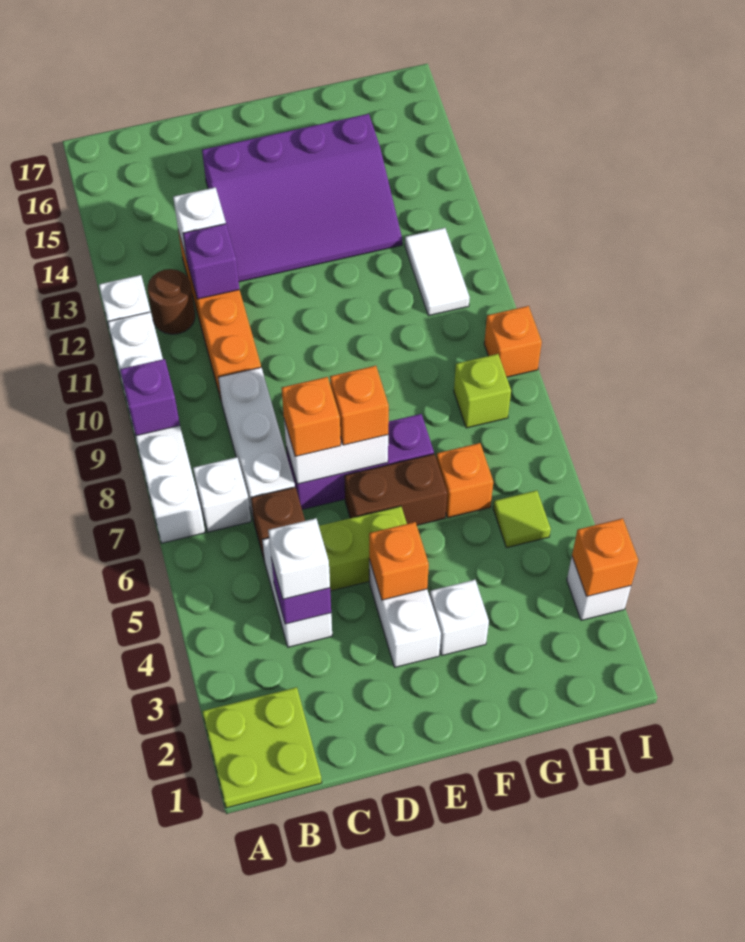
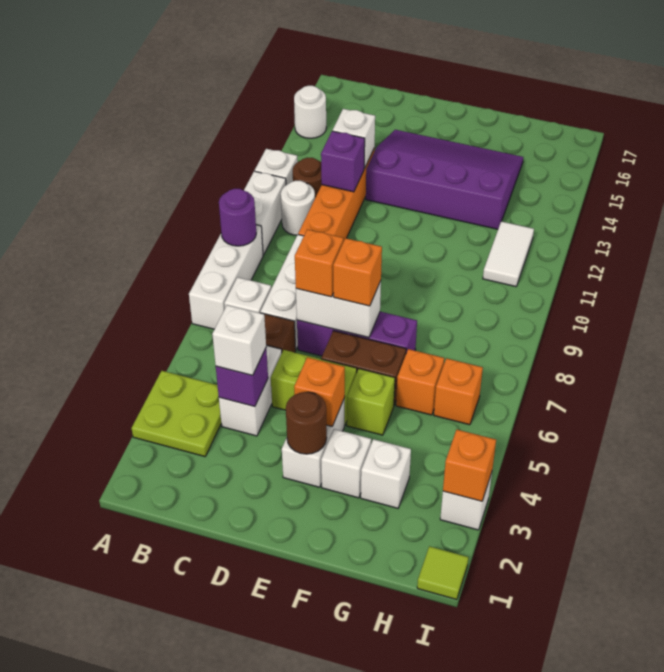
lime 2x2 plate [202,687,322,808] -> lime 2x2 plate moved to [132,371,221,457]
purple 1x1 brick [120,359,180,436] -> purple 1x1 round brick [219,189,256,246]
none -> white 1x1 round brick [294,86,326,138]
none -> white 1x1 round brick [281,181,315,235]
purple 3x4 slope [202,114,402,282] -> purple 3x4 slope turned to [366,130,523,229]
none -> brown 1x1 round brick [286,392,327,454]
none -> white 1x1 brick [361,439,411,508]
lime 1x1 tile [493,490,551,548] -> lime 1x1 tile moved to [417,546,468,600]
lime 1x1 brick [454,354,511,428] -> lime 1x1 brick moved to [347,369,395,435]
orange 1x1 brick [484,306,542,377] -> orange 1x1 brick moved to [434,358,483,425]

